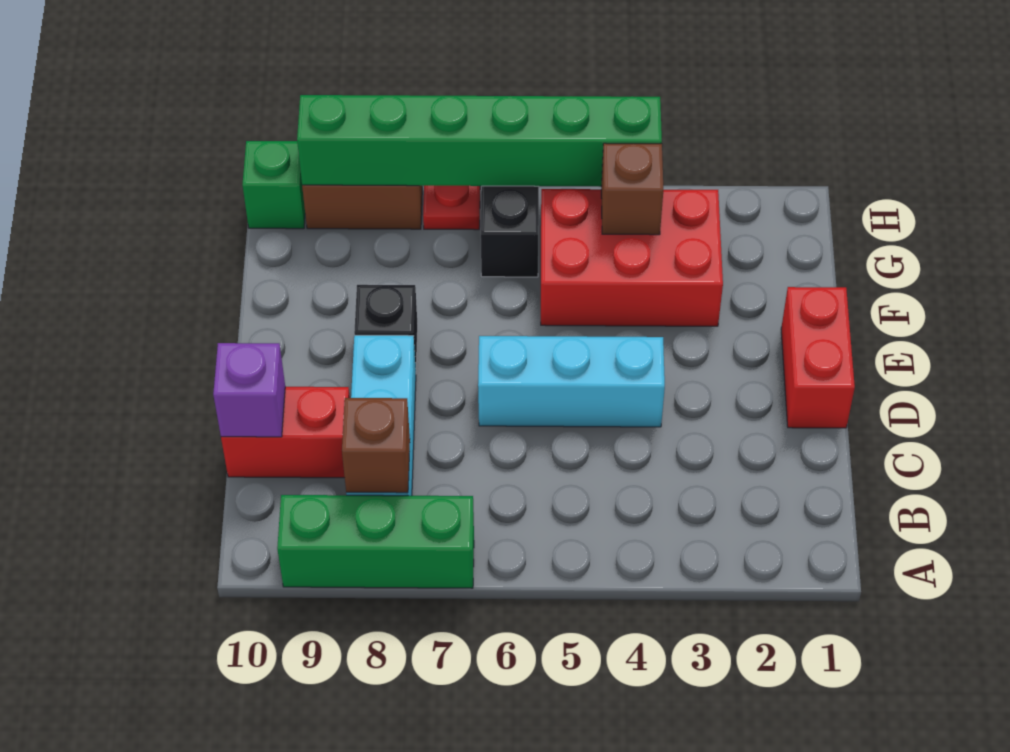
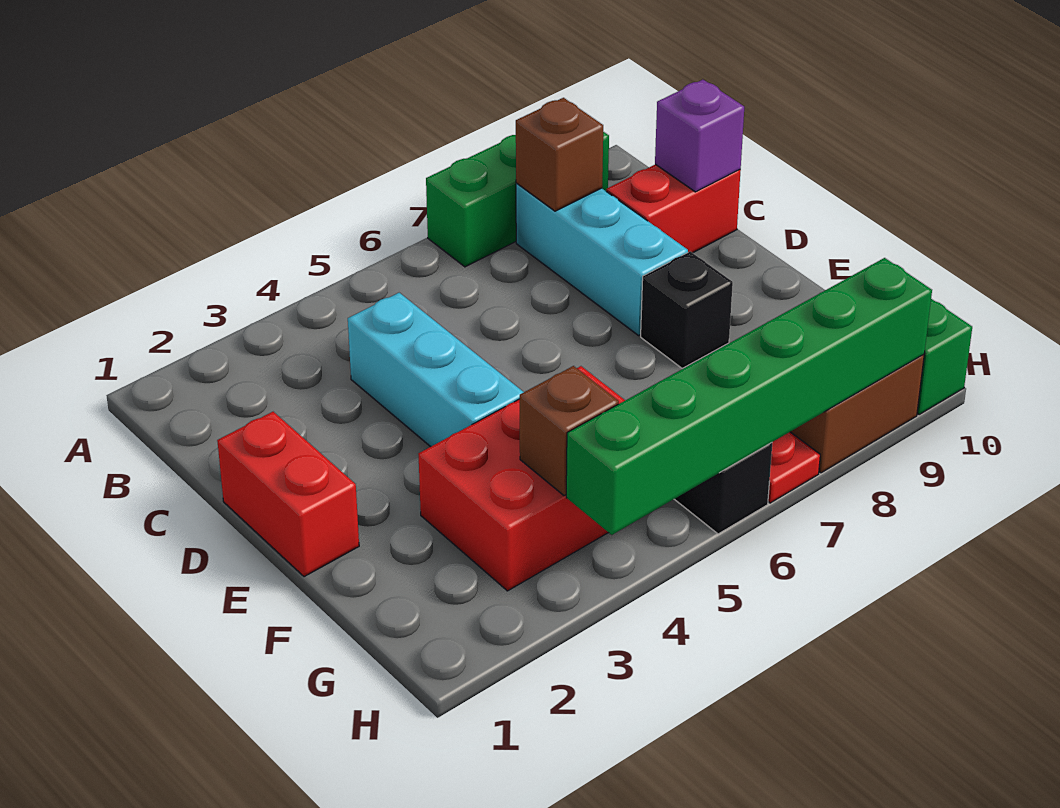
cyan 1x3 brick [478,336,665,427] -> cyan 1x3 brick turned to [348,293,524,447]

